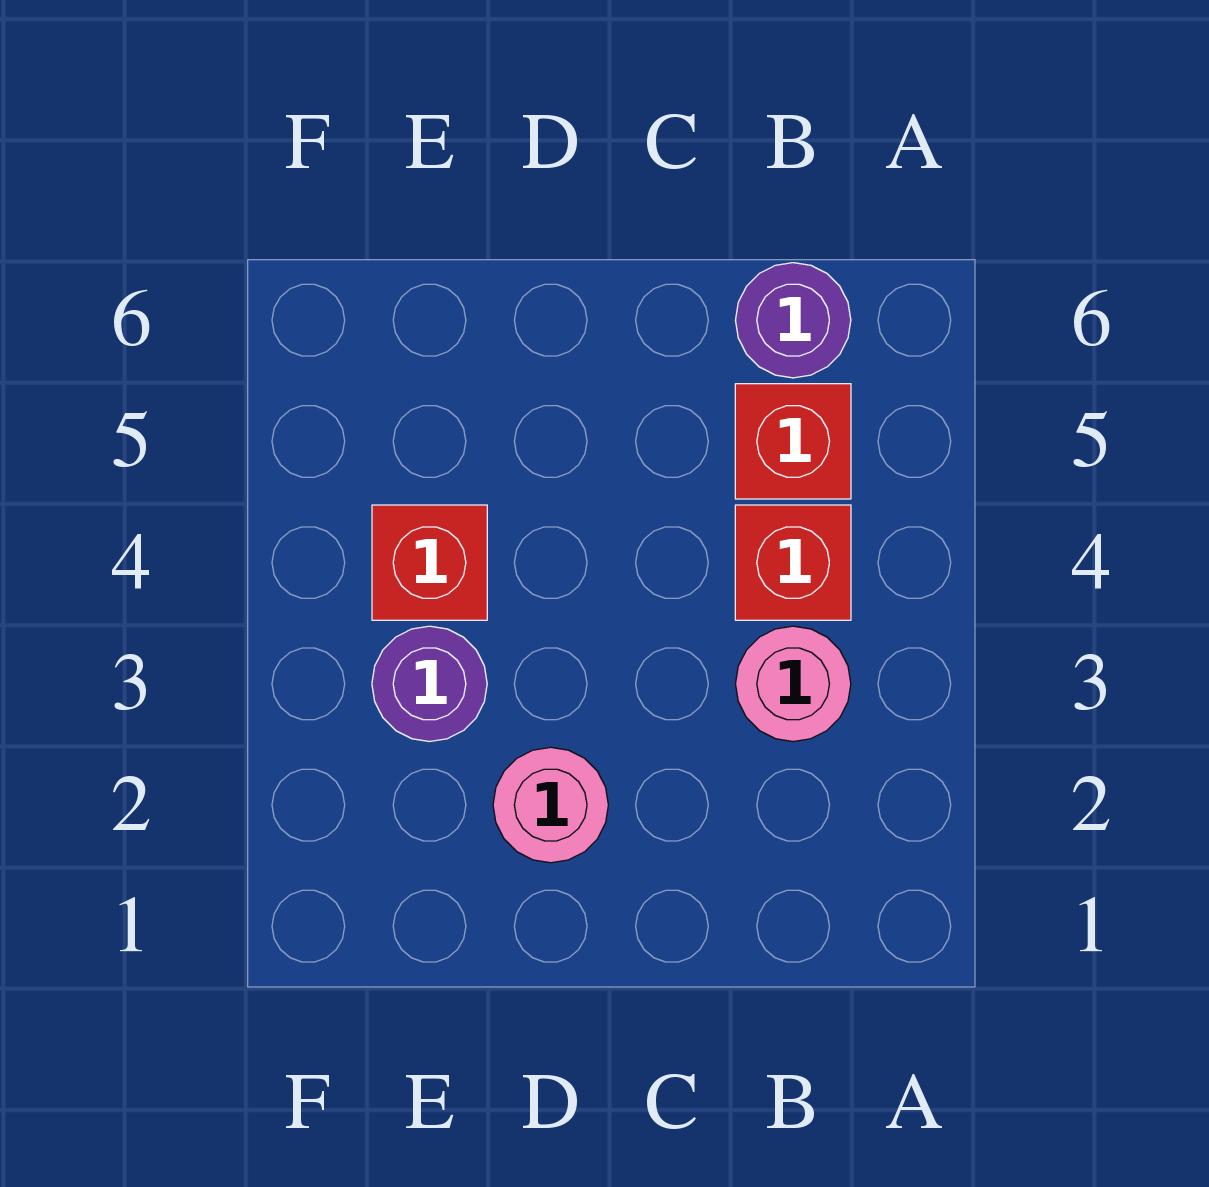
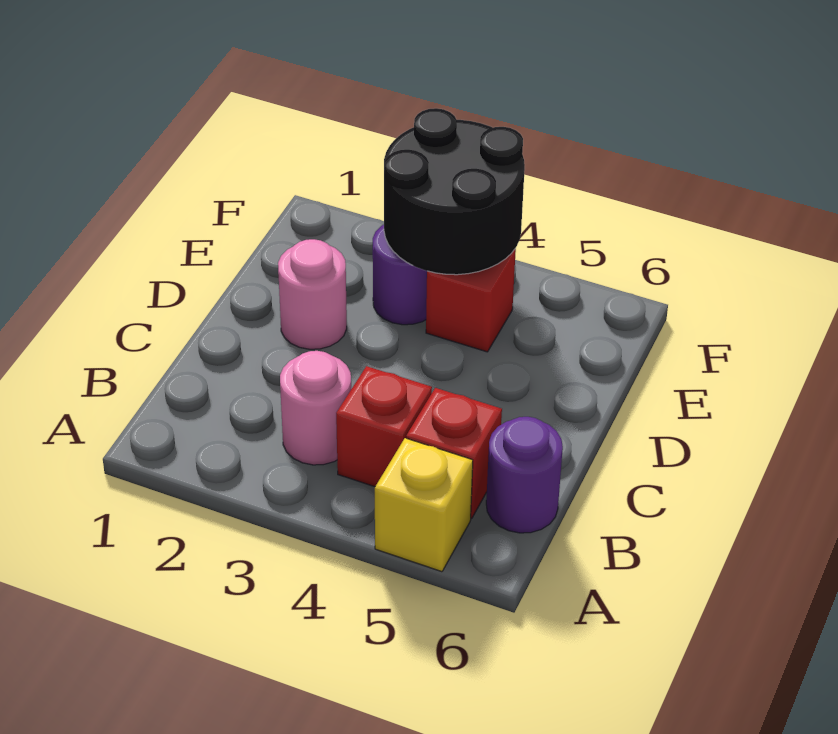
none -> yellow 1x1 brick [375,438,473,572]
none -> black 2x2 round brick [384,108,525,275]

